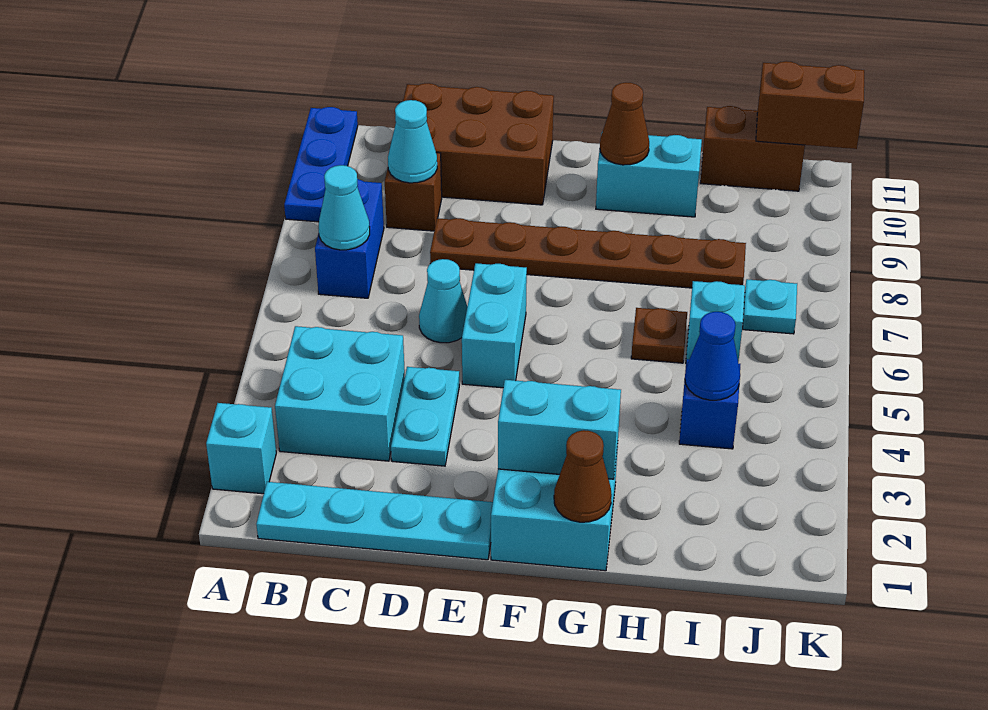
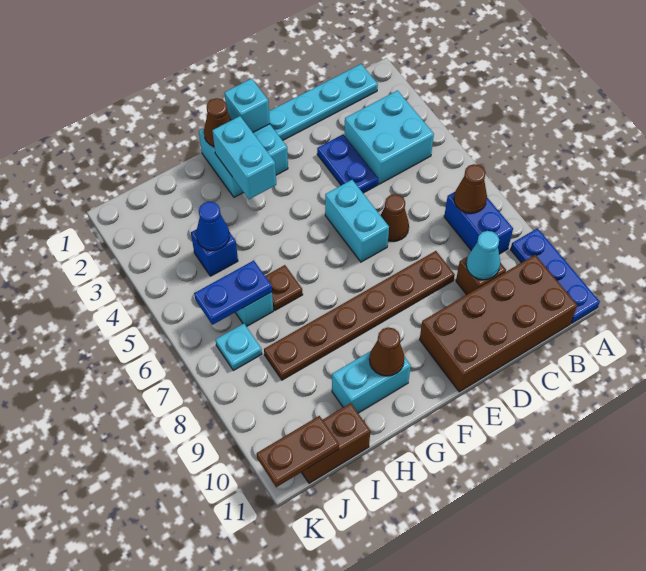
cyan 1x1 brick [206,403,276,494] -> cyan 1x1 brick moved to [224,79,270,132]
cyan 1x1 cone [319,165,370,250] -> brown 1x1 cone [454,164,487,213]
brown 2x3 brick [403,83,554,205] -> brown 2x4 brick [420,255,577,392]
cyan 1x2 plate [391,367,459,466] -> blue 1x2 plate [317,134,378,193]
cyan 1x1 cone [419,259,467,343] -> brown 1x1 cone [380,194,409,241]
cyan 1x2 brick [498,380,621,479] -> cyan 1x2 brick turned to [212,116,276,199]
none -> blue 1x2 plate [194,261,272,325]
brown 1x2 brick [756,61,864,149] -> brown 1x2 plate [257,416,339,487]

